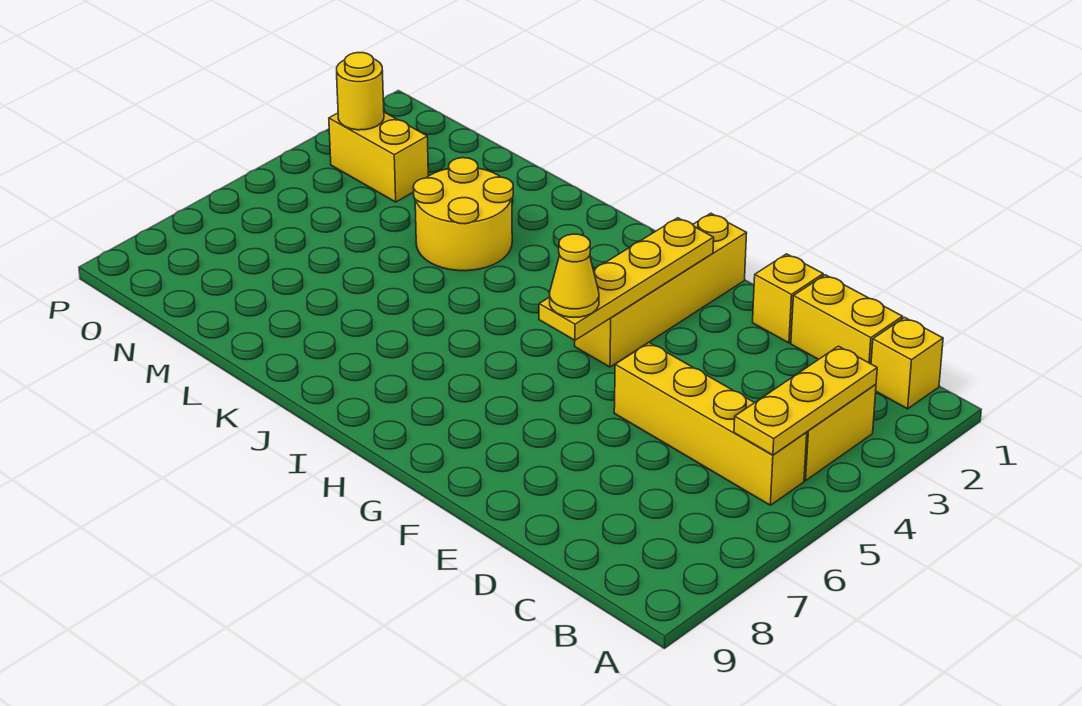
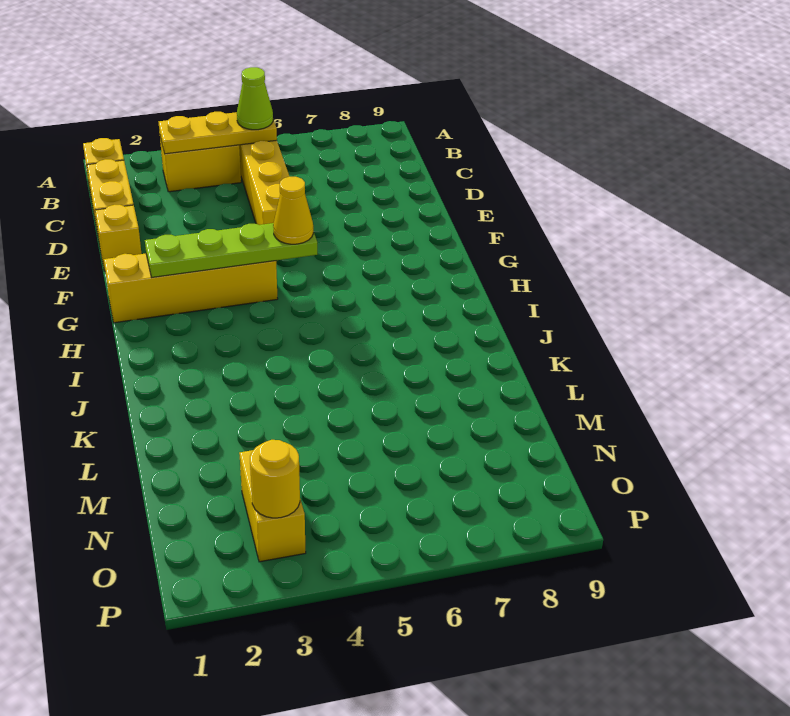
none -> lime 1x1 cone [237,67,273,130]
yellow 1x4 plate [539,218,714,340] -> lime 1x4 plate [145,223,317,277]
yellow 2x2 round brick [413,158,513,271] -> none

